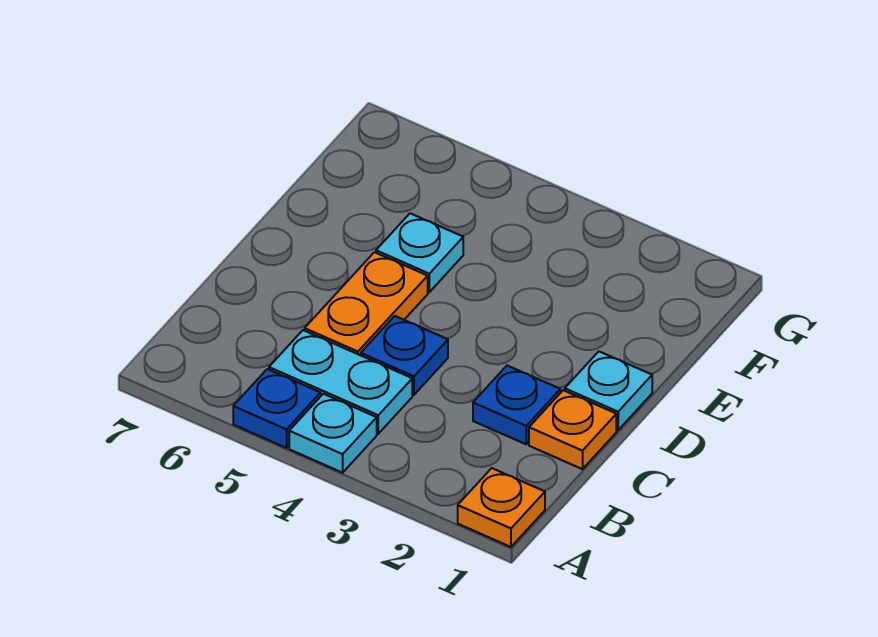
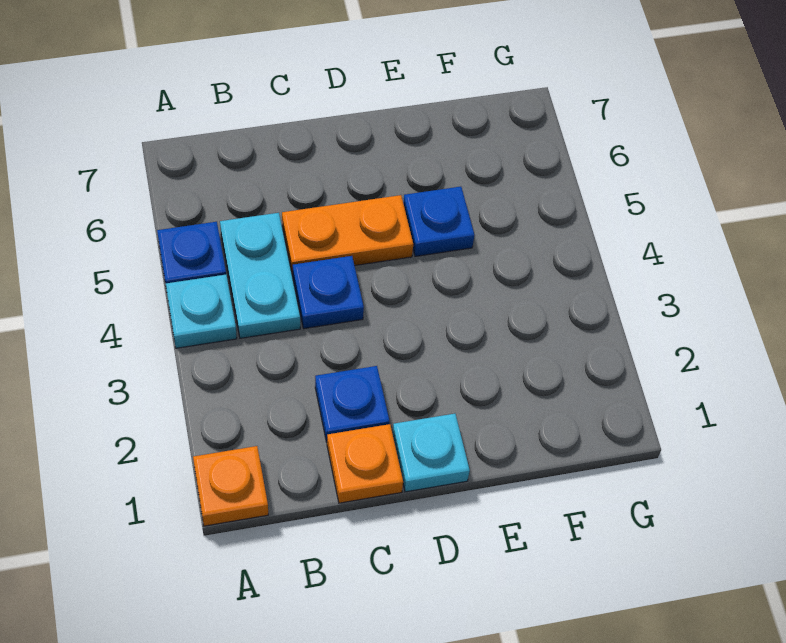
cyan 1x1 plate [376,213,463,292] -> blue 1x1 plate [403,187,474,256]

